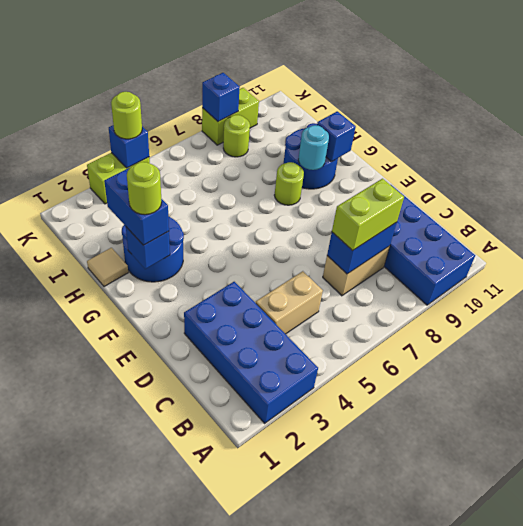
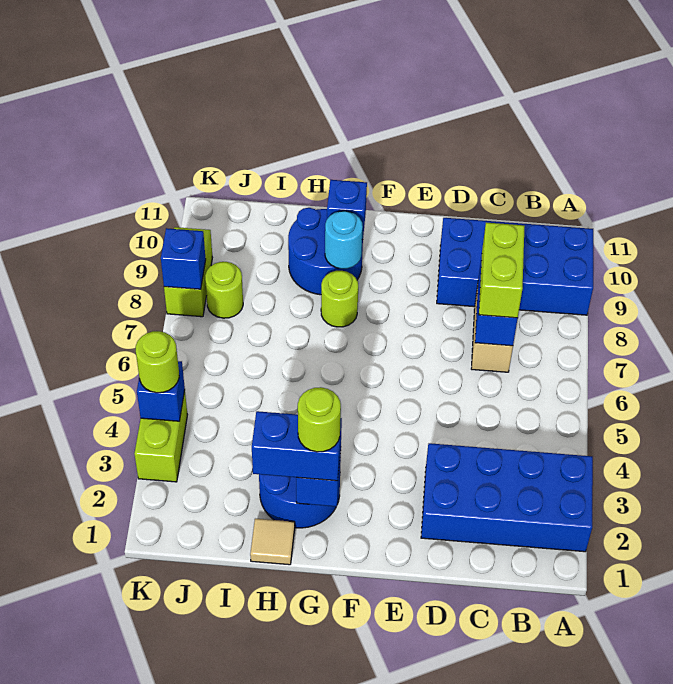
tan 1x2 brick [256,271,323,334] -> none

